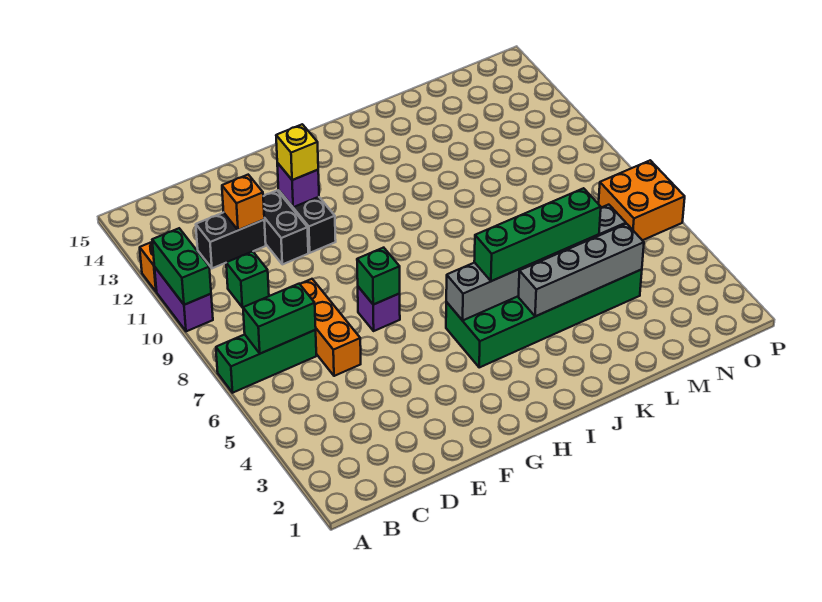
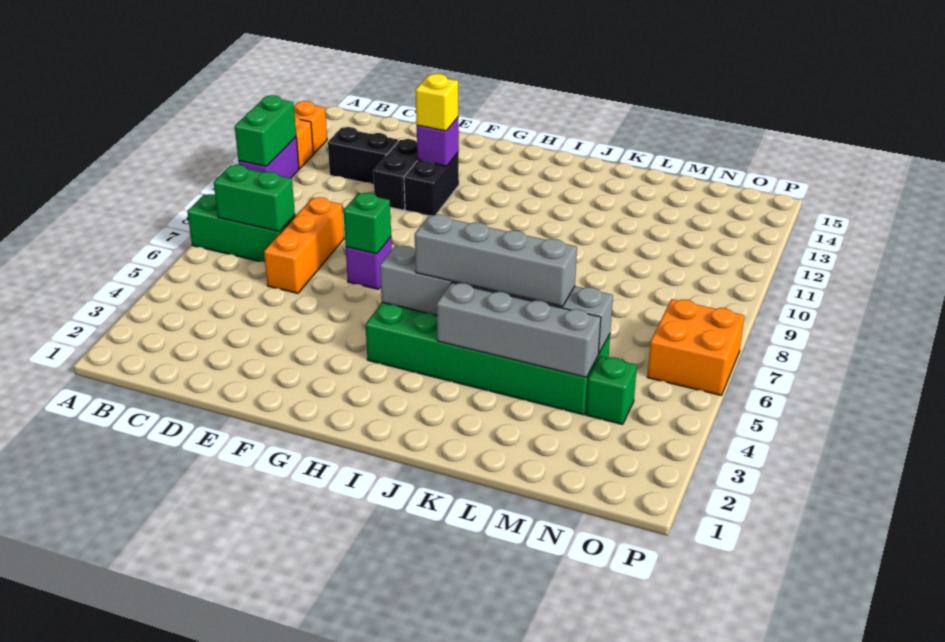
green 1x1 brick [226,251,269,307] -> green 1x1 brick moved to [586,356,637,424]
orange 1x1 brick [222,175,264,230] -> orange 1x1 brick moved to [294,101,327,154]
green 1x4 brick [474,188,601,281] -> grey 1x4 brick [415,214,577,306]

